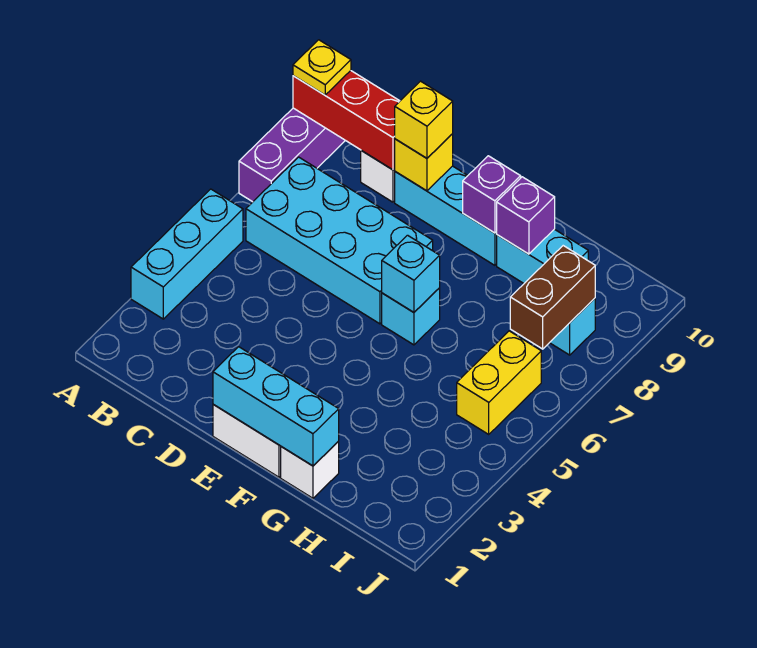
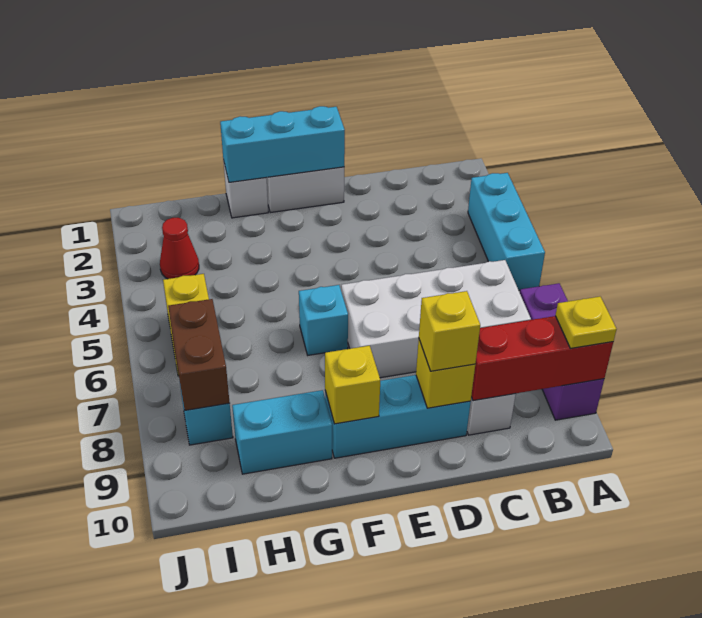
cyan 2x4 brick [246,157,433,324] -> white 2x4 brick [341,260,531,378]
cyan 1x1 brick [382,235,440,312] -> none
purple 1x1 brick [463,156,521,233] -> yellow 1x1 brick [325,346,380,424]
purple 1x1 brick [497,177,555,254] -> none
none -> red 1x1 cone [160,218,199,279]

